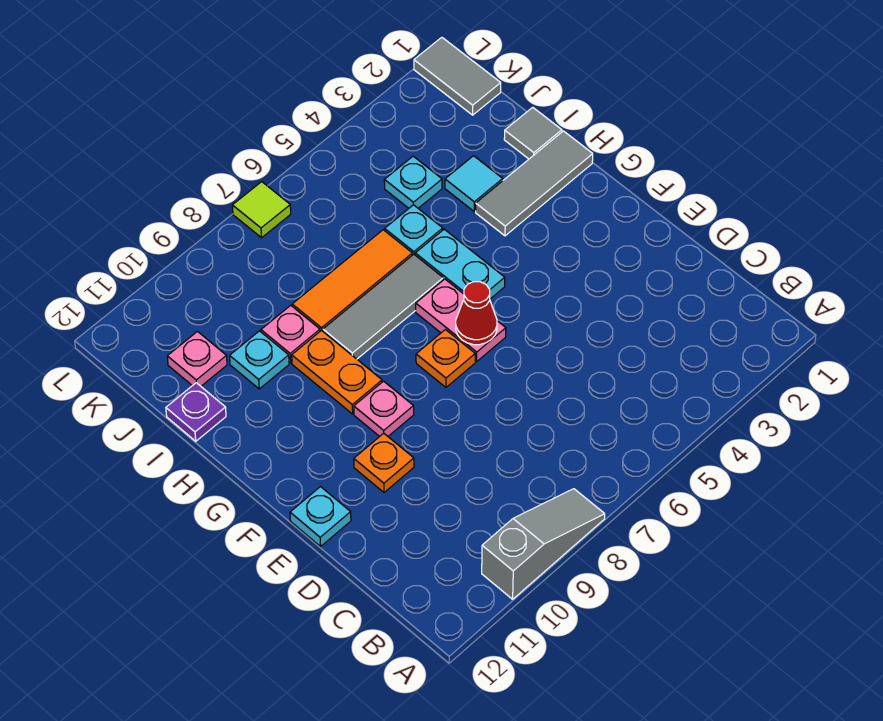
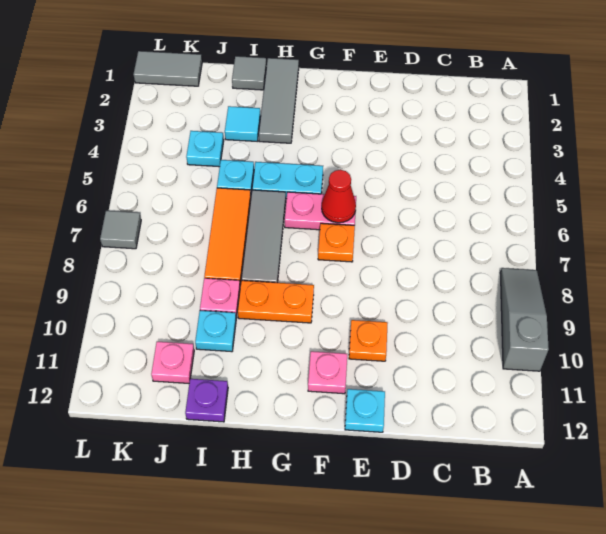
pink 1x1 plate [354,381,414,436] -> pink 1x1 plate moved to [308,351,347,394]
lime 1x1 tile [232,182,291,238] -> grey 1x1 tile [100,211,141,249]

